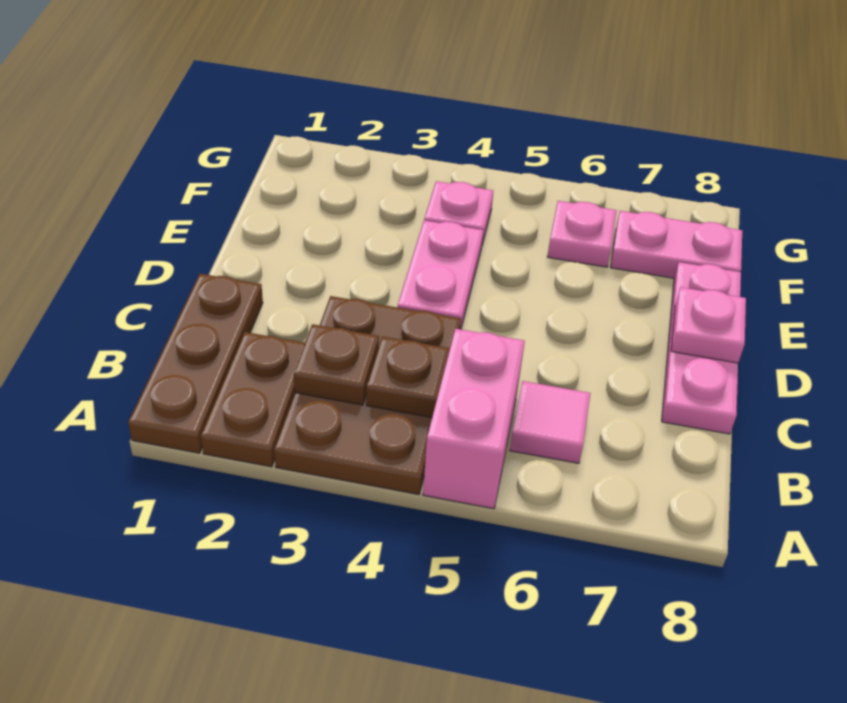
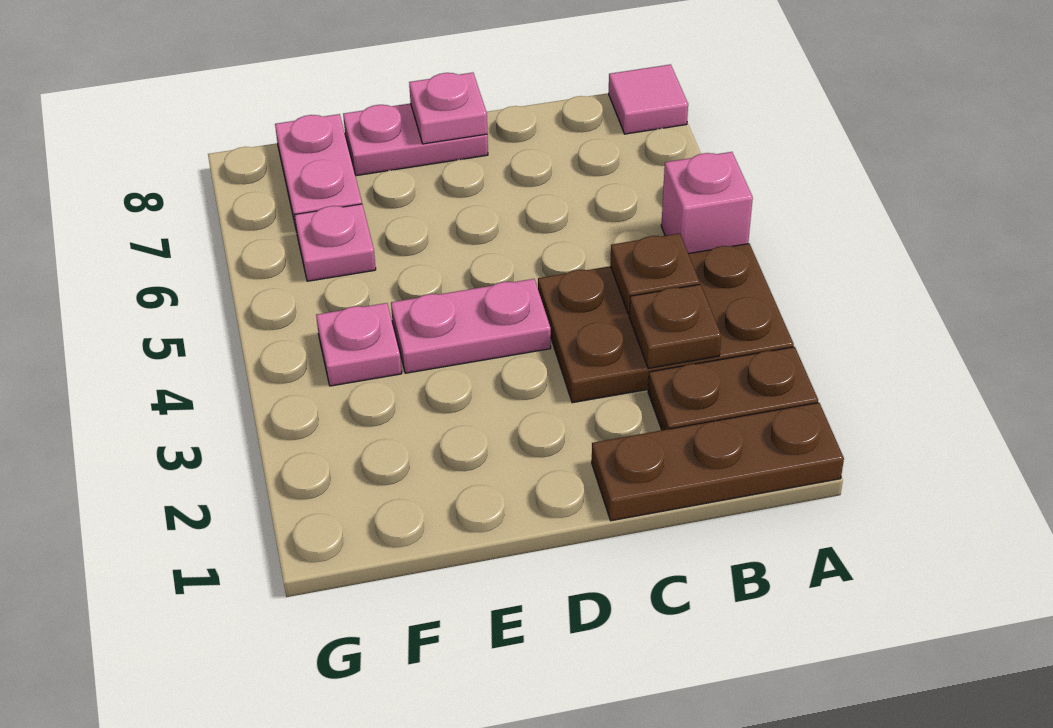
pink 1x2 brick [423,329,525,509] -> pink 1x1 brick [661,152,753,253]
pink 1x1 tile [510,381,590,463] -> pink 1x1 tile moved to [609,64,688,134]
pink 1x3 plate [662,262,741,434] -> pink 1x2 plate [343,103,488,176]

